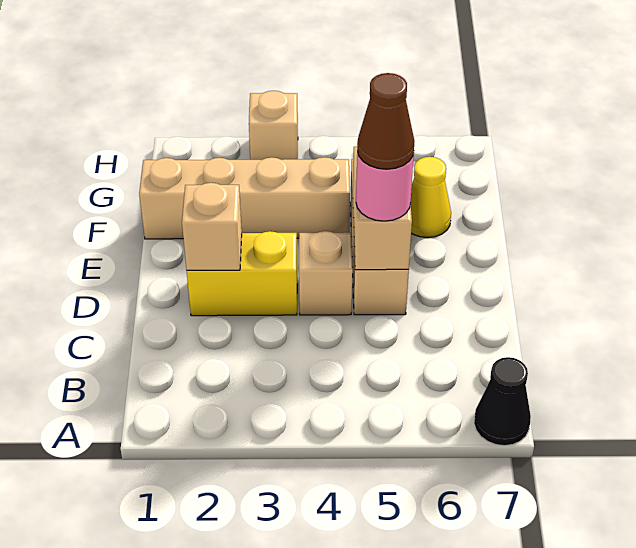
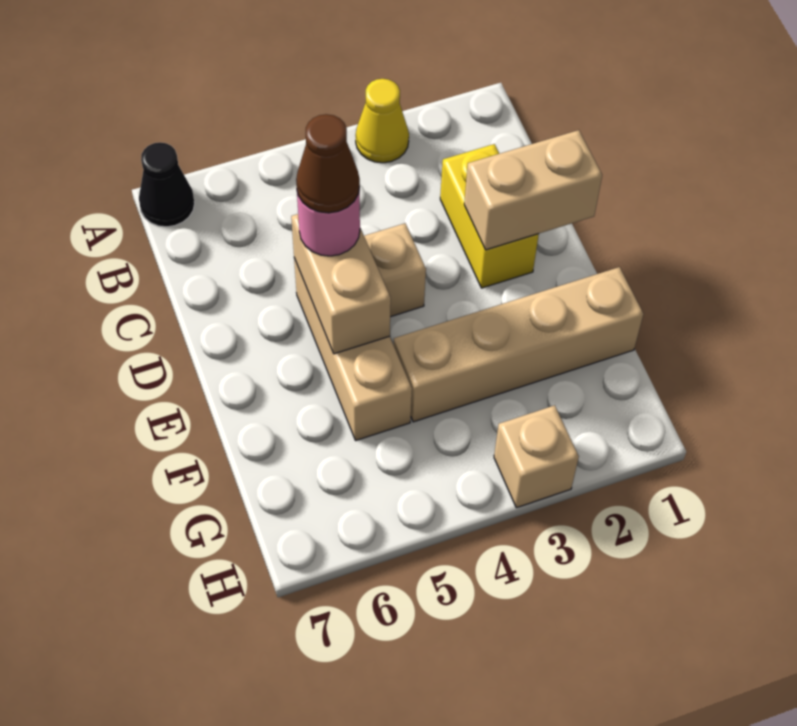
yellow 1x2 brick [187,231,297,316] -> yellow 1x2 brick turned to [440,144,539,288]
tan 1x1 brick [182,183,242,270] -> tan 1x2 brick [464,130,602,250]
yellow 1x1 cone [411,157,451,238] -> yellow 1x1 cone moved to [355,79,409,163]

